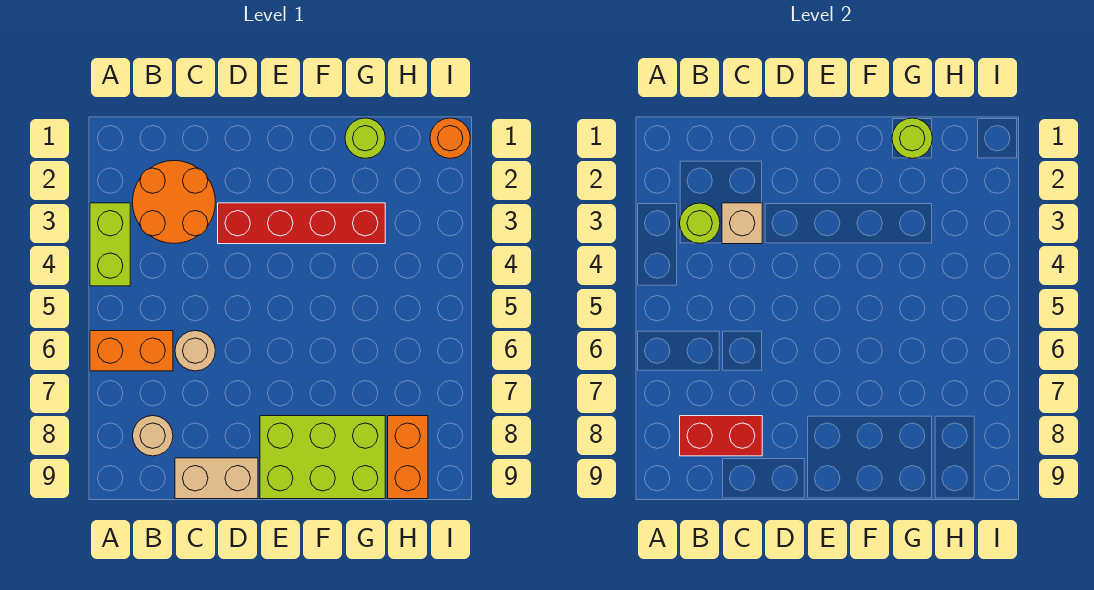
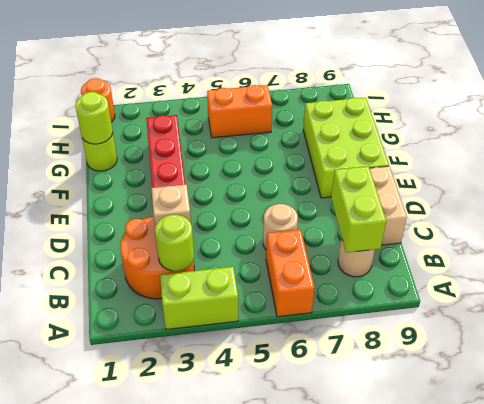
red 1x2 brick [680,416,762,456] -> lime 1x2 brick [331,166,386,253]
orange 1x2 brick [388,416,428,499] -> orange 1x2 brick moved to [207,85,272,138]

